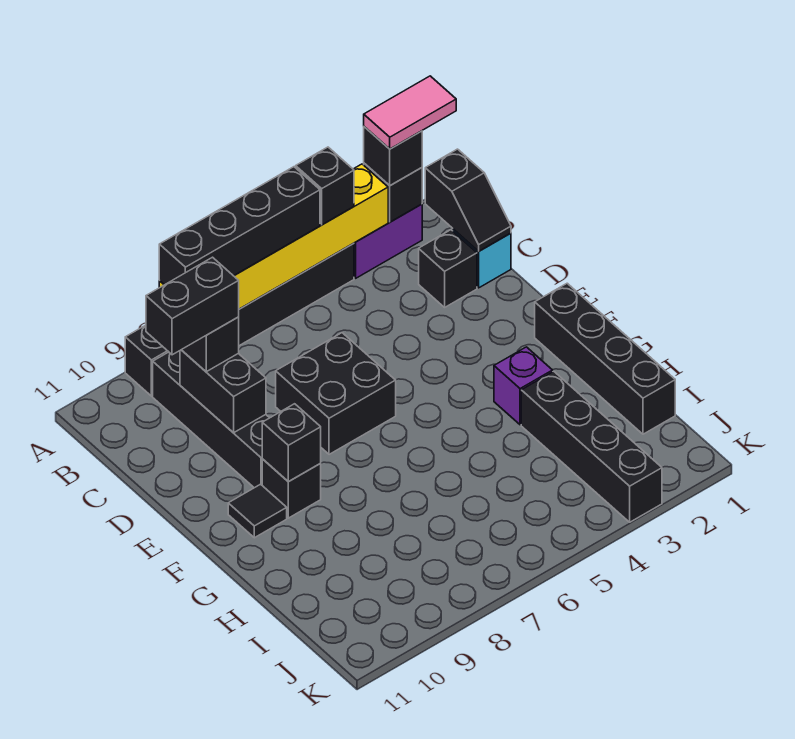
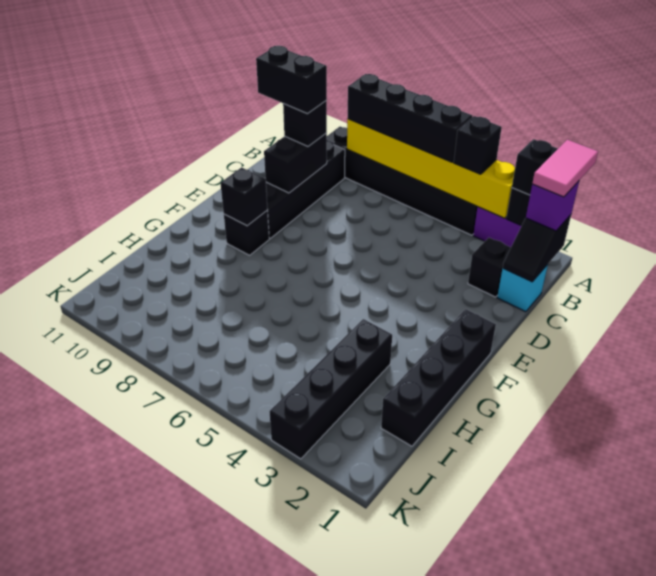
pink 1x2 tile [364,76,456,149] -> pink 1x2 tile turned to [532,140,598,197]
black 2x2 brick [276,333,396,454] -> none
black 1x1 tile [228,484,287,538] -> none
purple 1x1 brick [494,347,553,425] -> purple 1x1 brick moved to [526,181,579,231]

